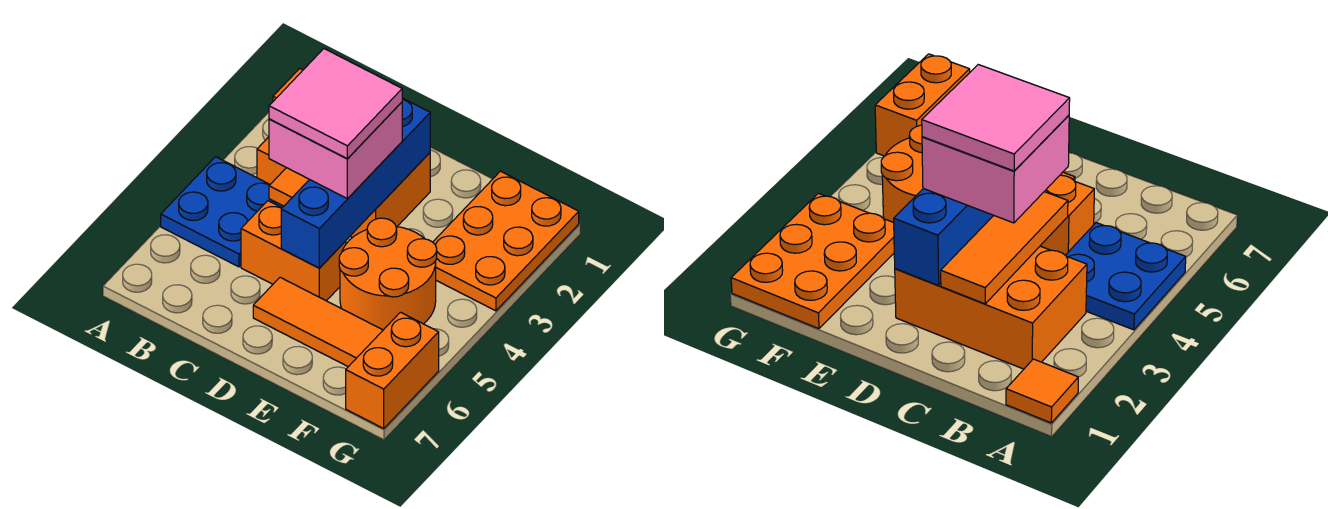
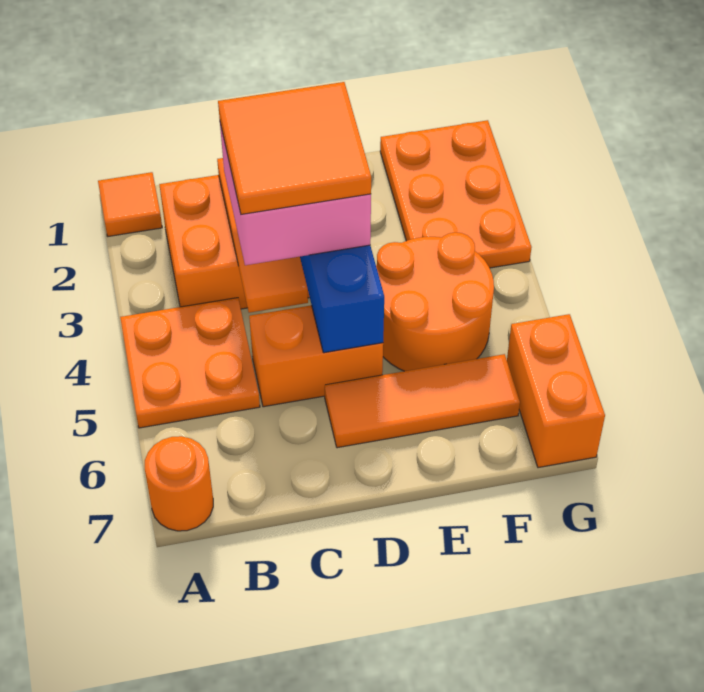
blue 2x2 plate [161,157,284,267] -> orange 2x2 plate [120,298,260,428]
none -> orange 1x1 round brick [145,436,213,531]
pink 2x2 tile [269,49,402,159] -> orange 2x2 tile [218,82,371,214]

